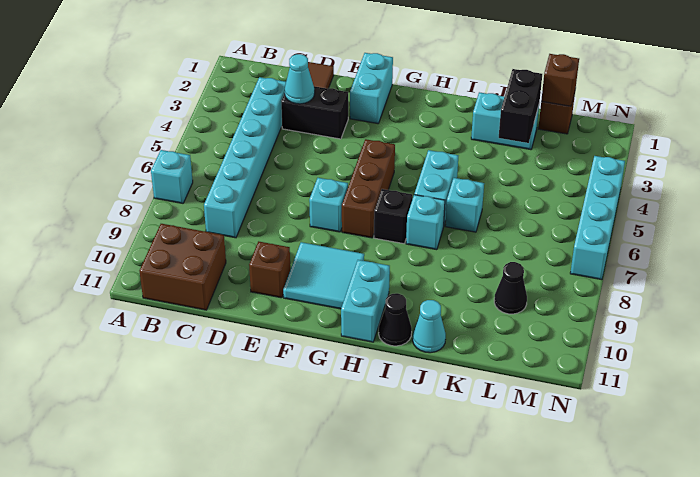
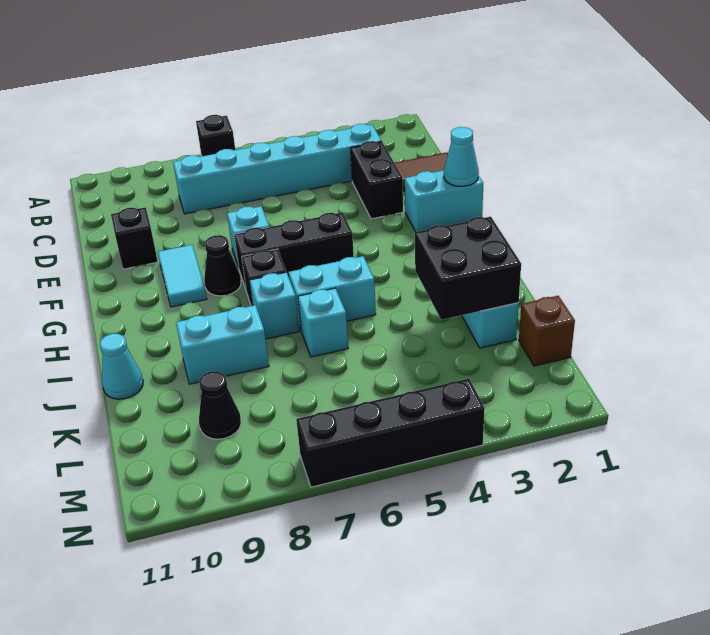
cyan 1x1 brick [151,150,193,203] -> black 1x1 brick [196,115,235,156]
brown 2x2 brick [140,224,226,310] -> none
cyan 1x1 cone [285,54,315,104] -> cyan 1x1 cone moved to [444,127,479,186]
brown 1x1 brick [249,241,290,298] -> black 1x1 brick [111,207,158,269]
cyan 2x2 tile [283,242,364,309] -> cyan 1x2 tile [158,245,207,307]
brown 1x3 brick [342,139,395,238] -> black 1x3 brick [234,212,354,289]
cyan 1x2 brick [341,260,390,342] -> cyan 1x2 brick moved to [176,305,269,384]
black 1x1 cone [379,293,412,346] -> black 1x1 cone moved to [204,235,241,296]
black 1x2 brick [499,69,542,143] -> black 2x2 brick [415,217,521,320]
brown 1x1 brick [541,54,579,106] -> none
cyan 1x4 brick [570,156,625,280] -> black 1x4 brick [296,379,485,487]

